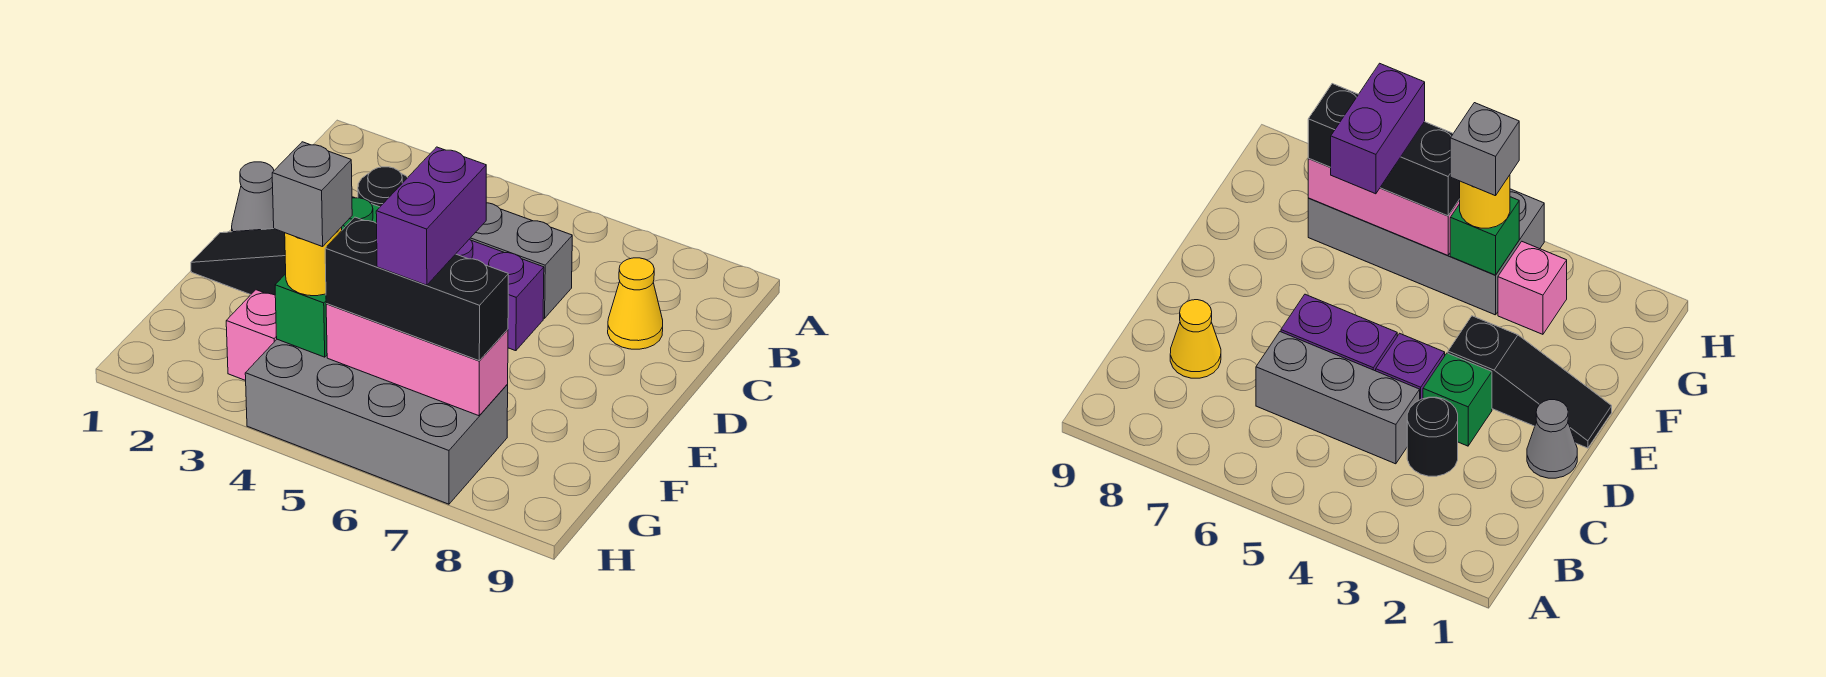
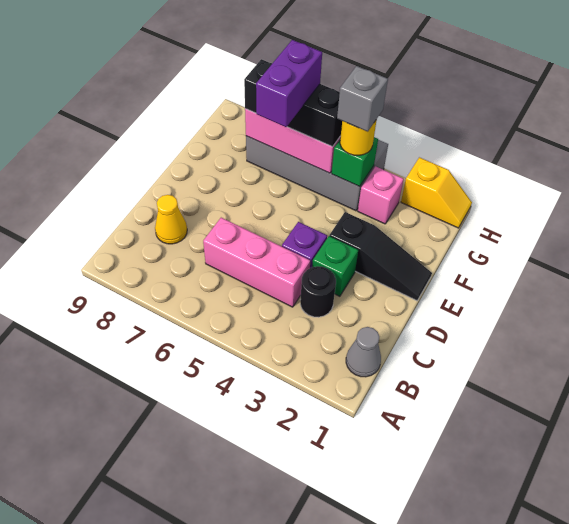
grey 1x3 brick [470,203,572,318] -> pink 1x3 brick [203,218,310,307]
grey 1x1 cone [232,162,274,232] -> grey 1x1 cone moved to [346,327,381,377]
purple 1x2 brick [456,239,544,351] -> none
none -> yellow 1x2 slope [401,157,472,228]

